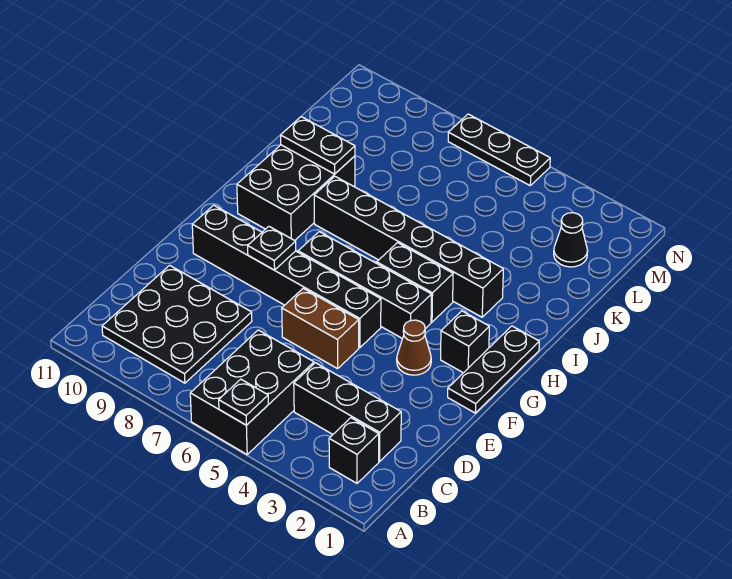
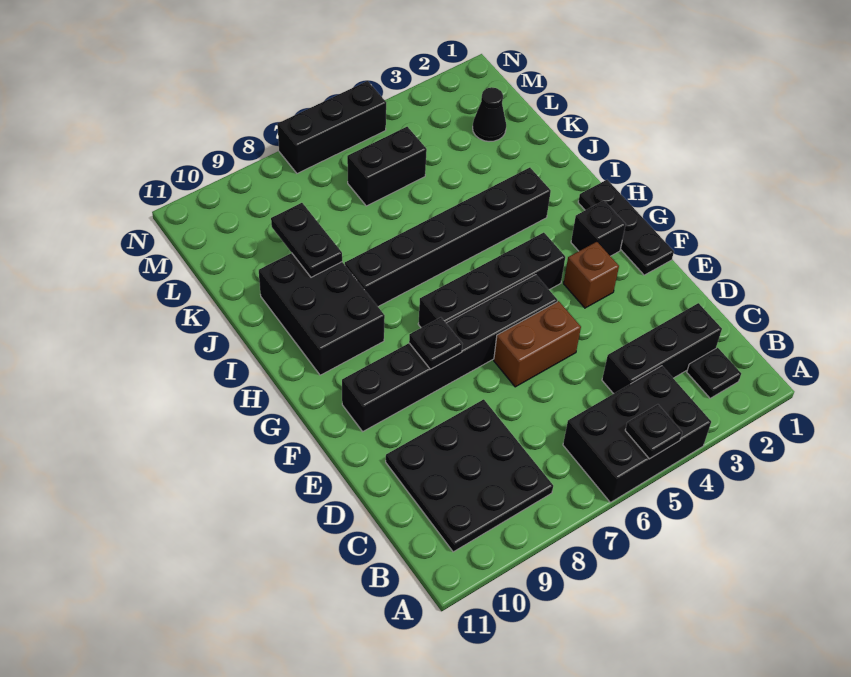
black 2x3 brick [190,330,314,454] -> black 2x3 brick turned to [563,366,711,502]
black 1x1 brick [329,418,379,483] -> black 1x1 plate [687,348,741,398]
brown 1x1 cone [397,320,431,375] -> brown 1x1 brick [564,242,619,308]
black 1x2 brick [377,243,453,322] -> black 1x2 brick moved to [347,127,427,206]
black 1x2 plate [281,117,355,174] -> black 1x2 plate turned to [271,203,342,277]
black 1x3 plate [448,114,550,185] -> black 1x3 brick [278,81,386,173]

